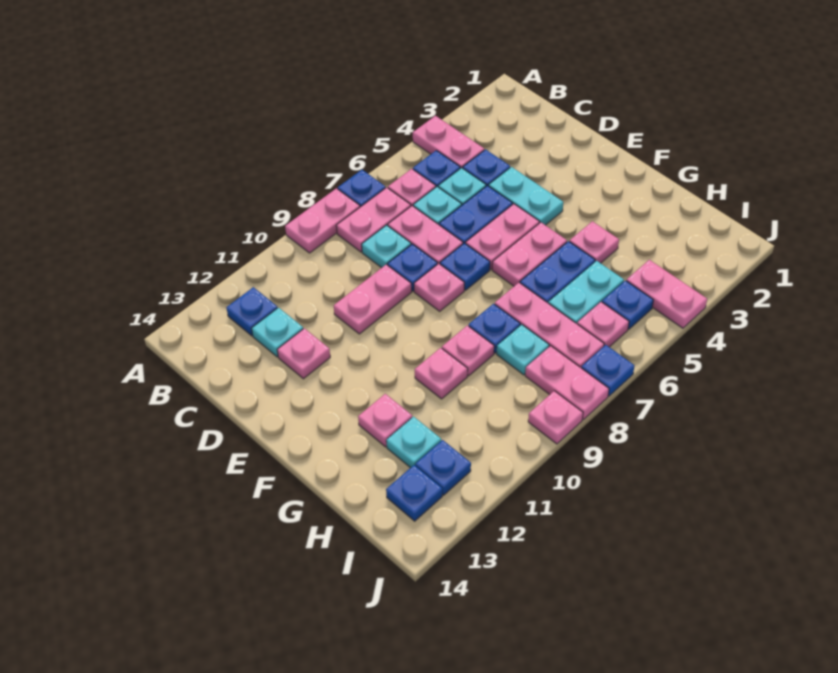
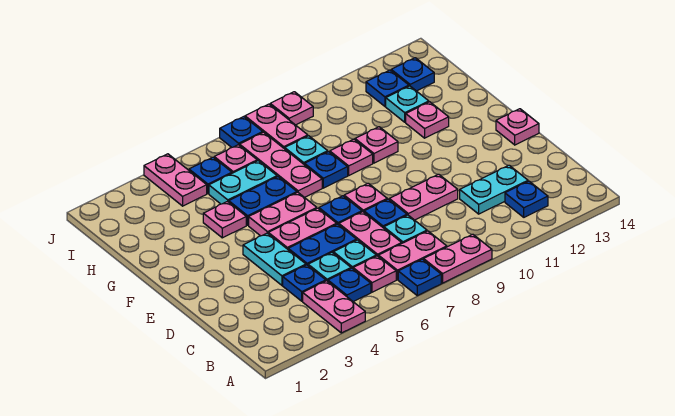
cyan 1x1 plate [252,308,303,357] -> cyan 1x2 plate [460,165,528,214]
pink 1x1 plate [277,328,330,379] -> pink 1x1 plate moved to [496,109,539,145]

